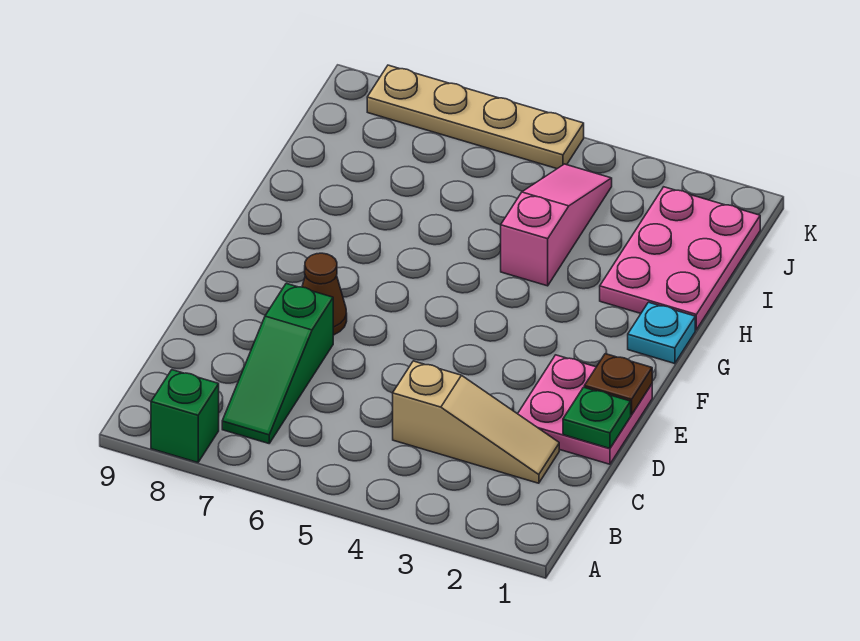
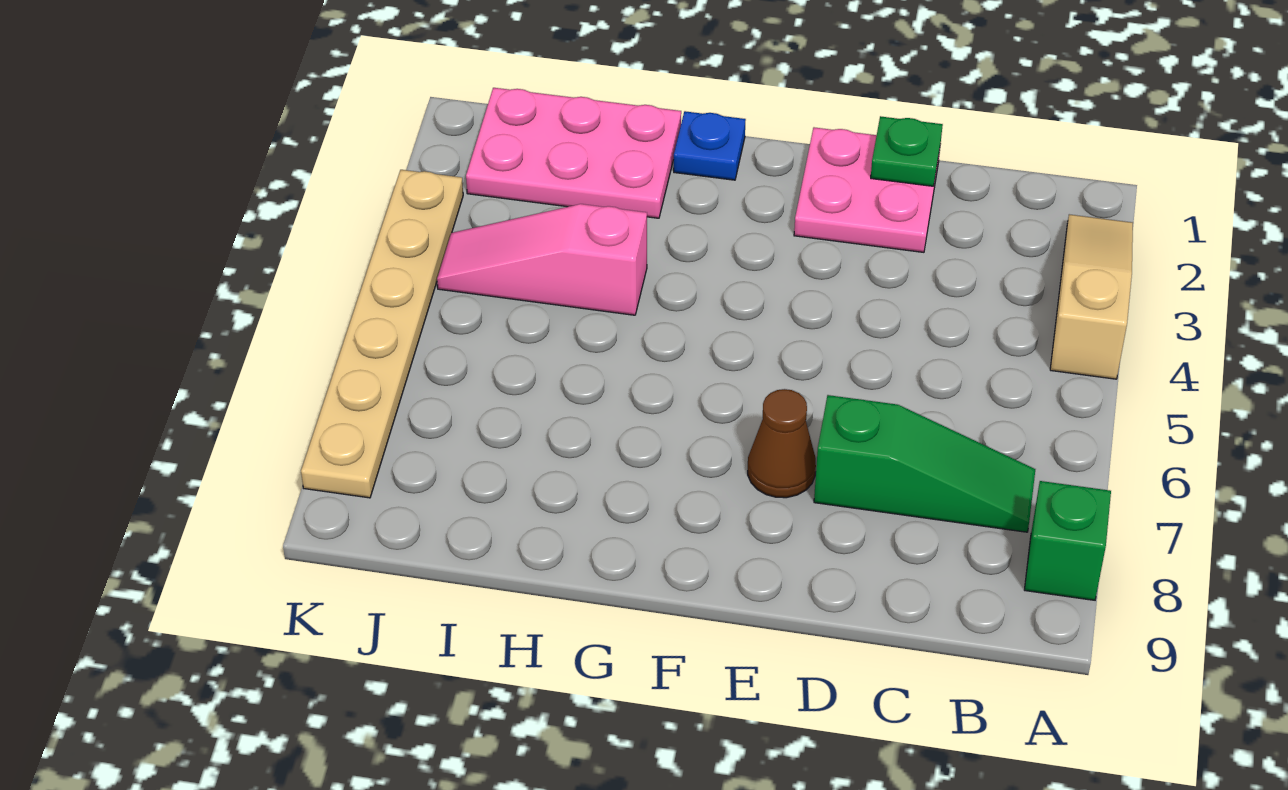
tan 1x3 slope [393,361,559,483] -> tan 1x3 slope moved to [1050,214,1133,379]
brown 1x1 plate [584,354,652,415] -> none
cyan 1x1 plate [628,302,695,364] -> blue 1x1 plate [674,111,746,180]
tan 1x4 plate [367,65,584,169] -> tan 1x6 plate [301,170,463,498]

